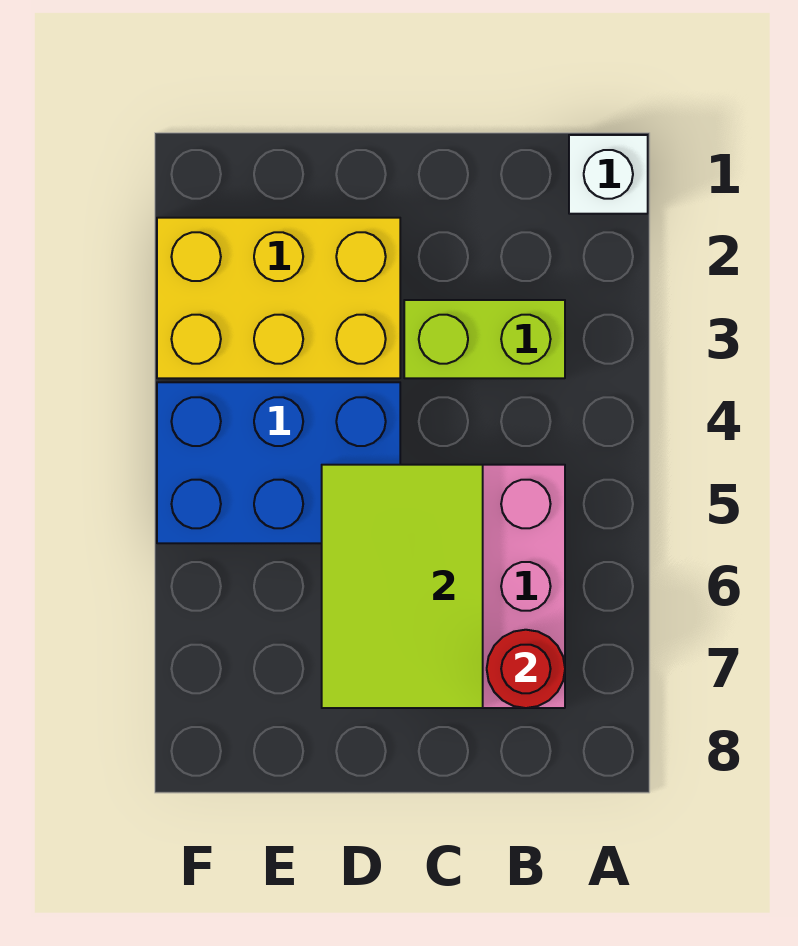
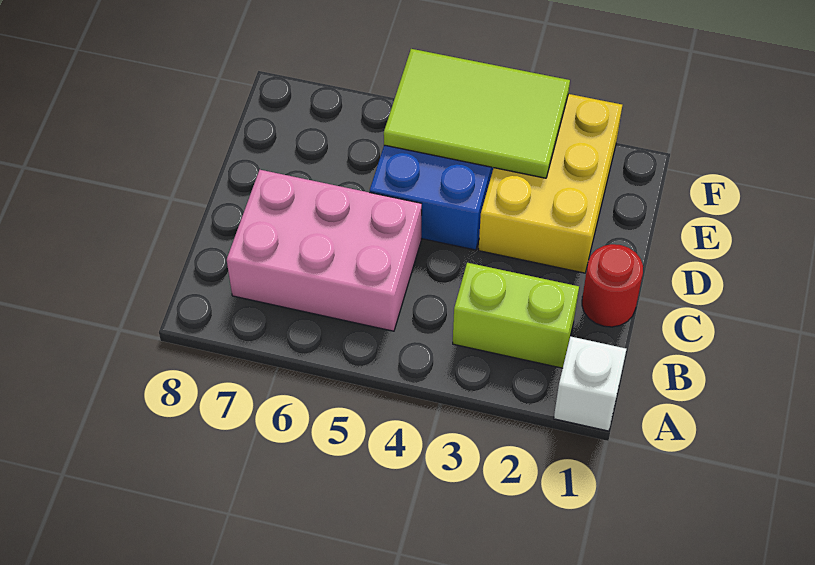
lime 1x2 brick [404,300,565,378] -> lime 1x2 brick turned to [453,263,579,368]
red 1x1 round brick [487,630,565,708] -> red 1x1 round brick moved to [582,244,643,327]
lime 2x3 tile [322,465,483,708] -> lime 2x3 tile moved to [384,49,570,178]

